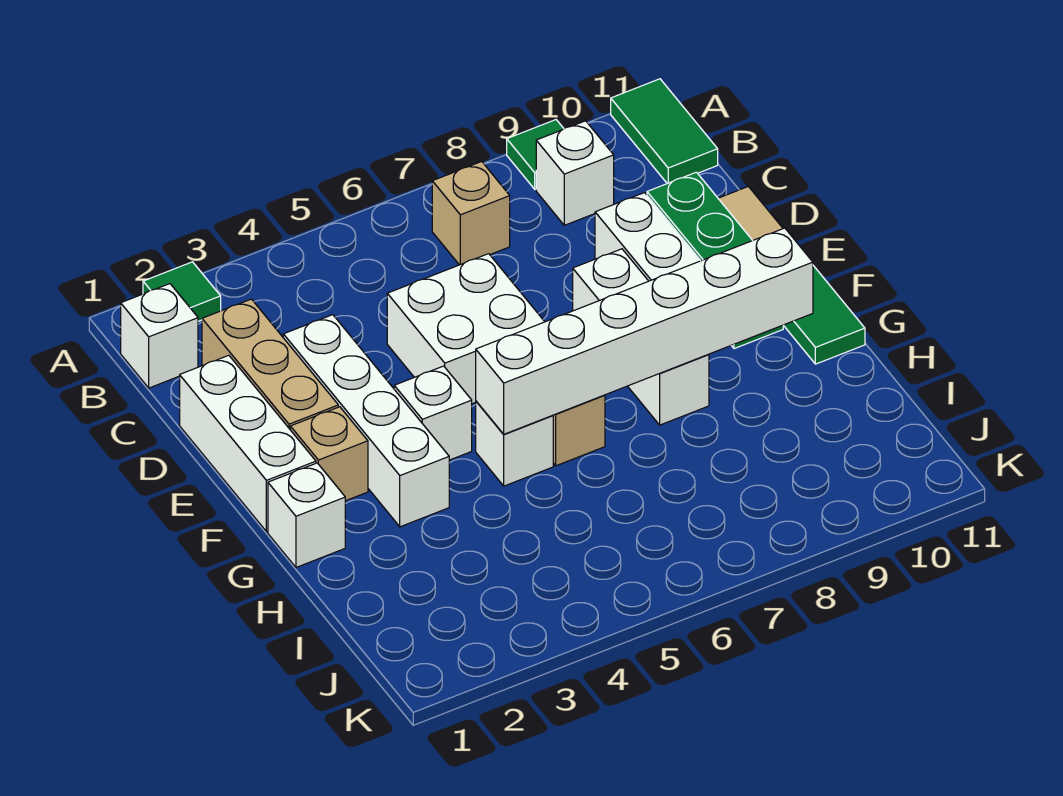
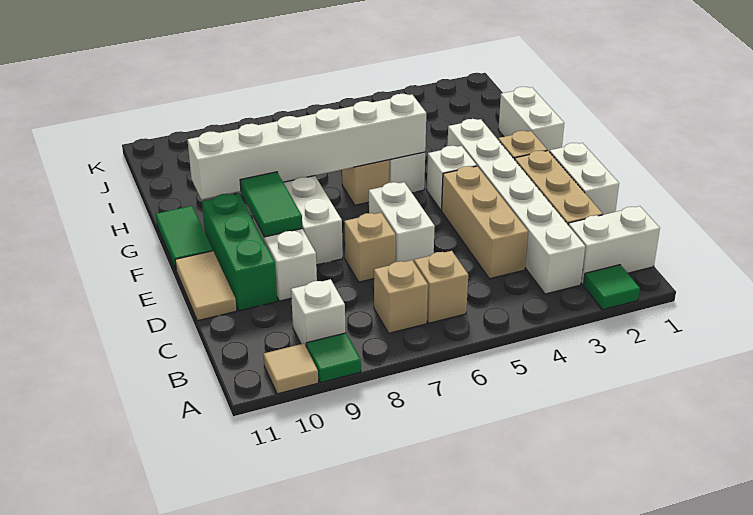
none -> tan 1x1 tile [263,343,318,394]
green 1x2 tile [611,79,718,184] -> green 1x2 tile moved to [240,172,302,237]
white 1x1 brick [121,284,198,388] -> white 1x2 brick [568,206,660,285]
none -> tan 1x1 brick [414,251,468,323]
none -> tan 1x3 brick [442,166,528,279]
white 1x3 brick [180,355,316,532] -> white 1x2 brick [550,143,619,215]
white 1x4 brick [283,315,449,527] -> white 1x6 brick [447,119,585,294]
white 2x2 brick [387,254,545,404] -> white 1x2 brick [369,182,435,262]
none -> tan 1x1 brick [344,213,396,282]
white 1x1 brick [268,463,345,567] -> white 1x2 brick [498,87,564,152]

